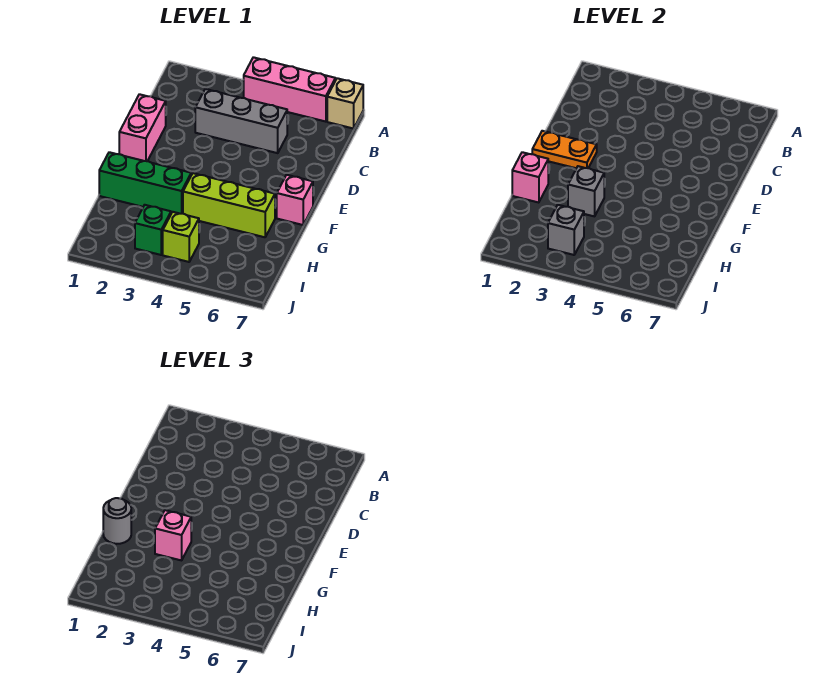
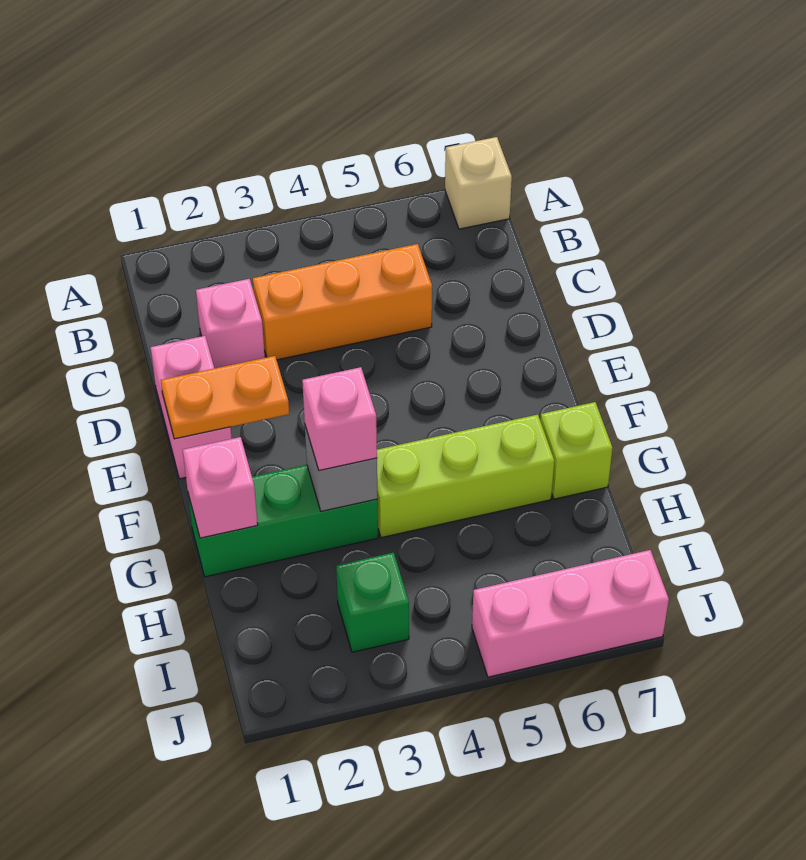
pink 1x3 brick [244,57,336,122] -> pink 1x3 brick moved to [472,550,669,677]
grey 1x3 brick [195,89,287,153] -> orange 1x3 brick [252,244,432,360]
pink 1x1 brick [277,175,313,225] -> pink 1x1 brick moved to [196,279,265,368]
grey 1x1 round brick [103,498,131,544] -> none
grey 1x1 brick [548,205,584,255] -> none
lime 1x1 brick [163,212,199,262] -> lime 1x1 brick moved to [540,402,612,499]

